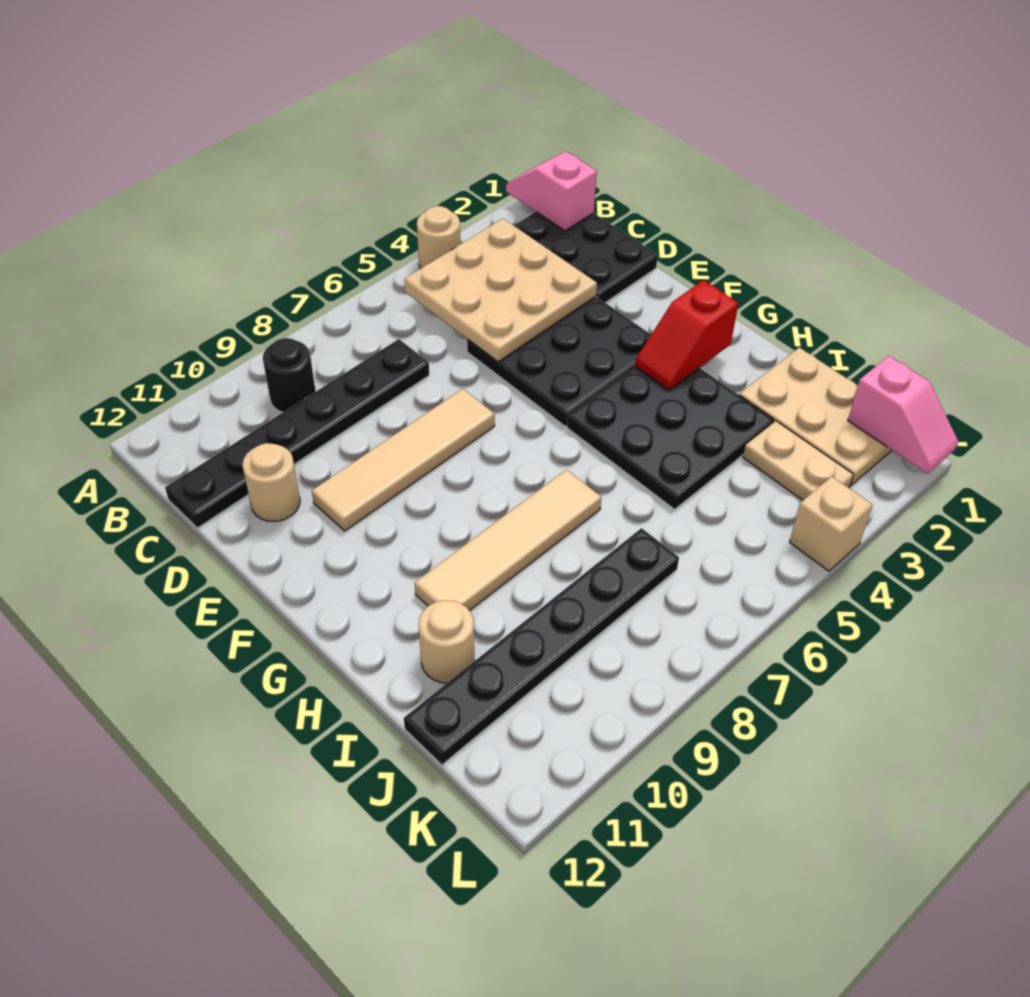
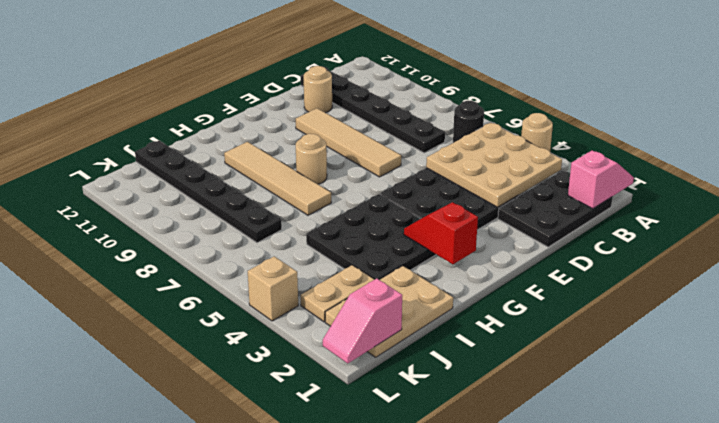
black 1x1 round brick [263,338,316,412] -> black 1x1 round brick moved to [453,101,484,143]
tan 1x1 round brick [419,600,474,683] -> tan 1x1 round brick moved to [296,134,327,184]

